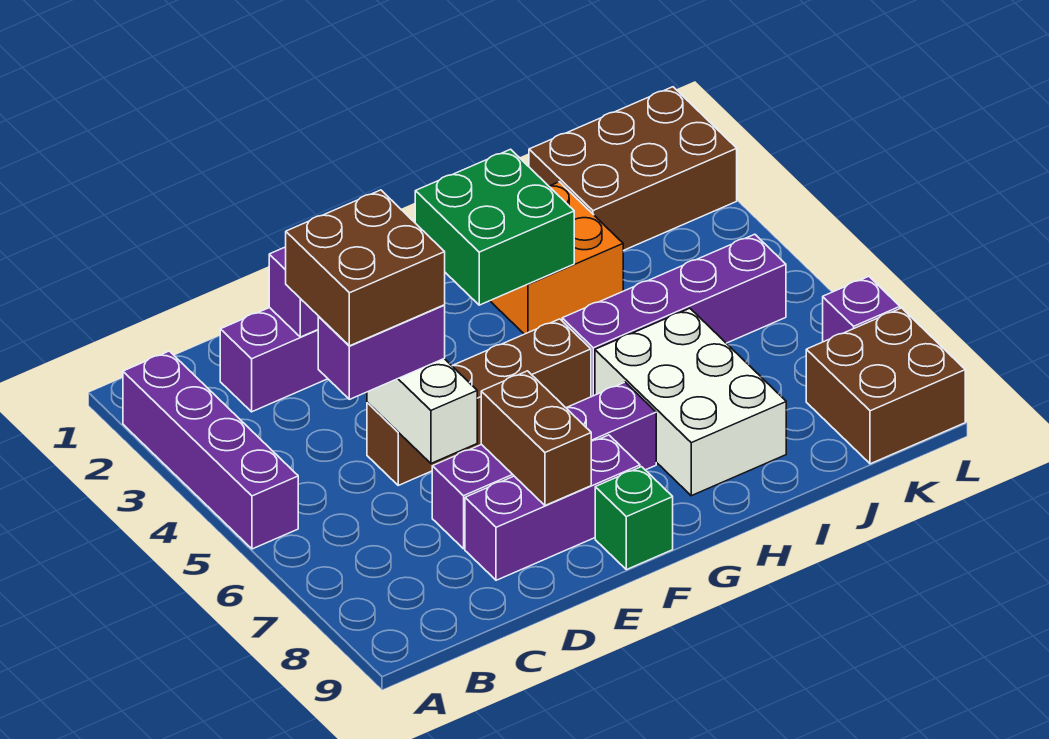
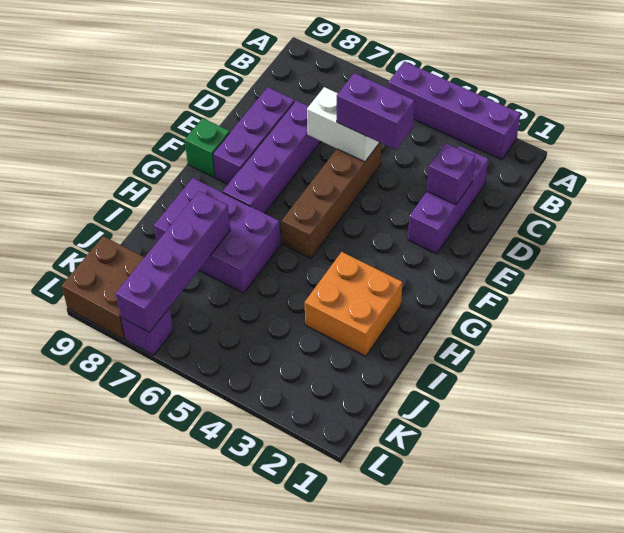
brown 2x2 brick [286,190,445,346] -> none
purple 1x2 brick [318,305,445,399] -> purple 1x2 brick turned to [337,73,415,150]
brown 1x2 brick [481,371,591,506] -> none
green 2x2 brick [415,149,574,305] -> none
purple 1x4 brick [562,234,786,397] -> purple 1x4 brick moved to [116,191,230,332]
white 2x3 brick [595,308,786,496] -> purple 2x3 brick [154,178,281,293]
brown 2x3 brick [529,87,737,251] -> none

